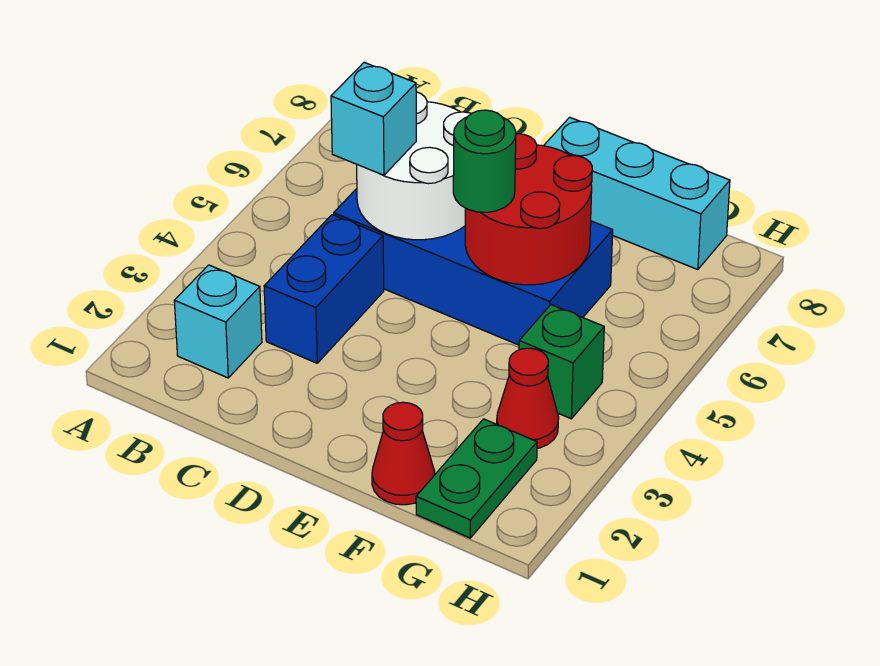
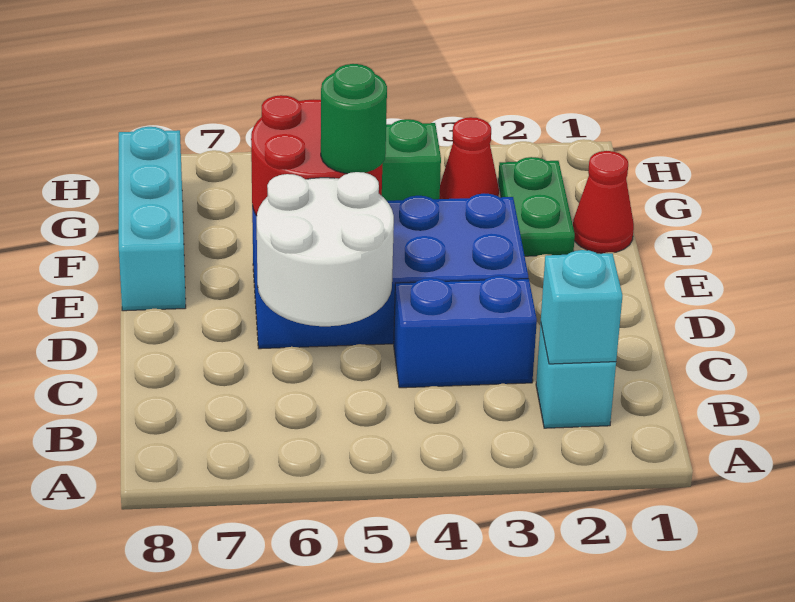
blue 2x4 brick [334,189,613,345] -> blue 2x4 brick turned to [252,193,528,349]
cyan 1x1 brick [331,63,416,175] -> cyan 1x1 brick moved to [541,250,622,364]
green 1x2 plate [416,419,537,538] -> green 1x2 plate turned to [498,157,575,256]

